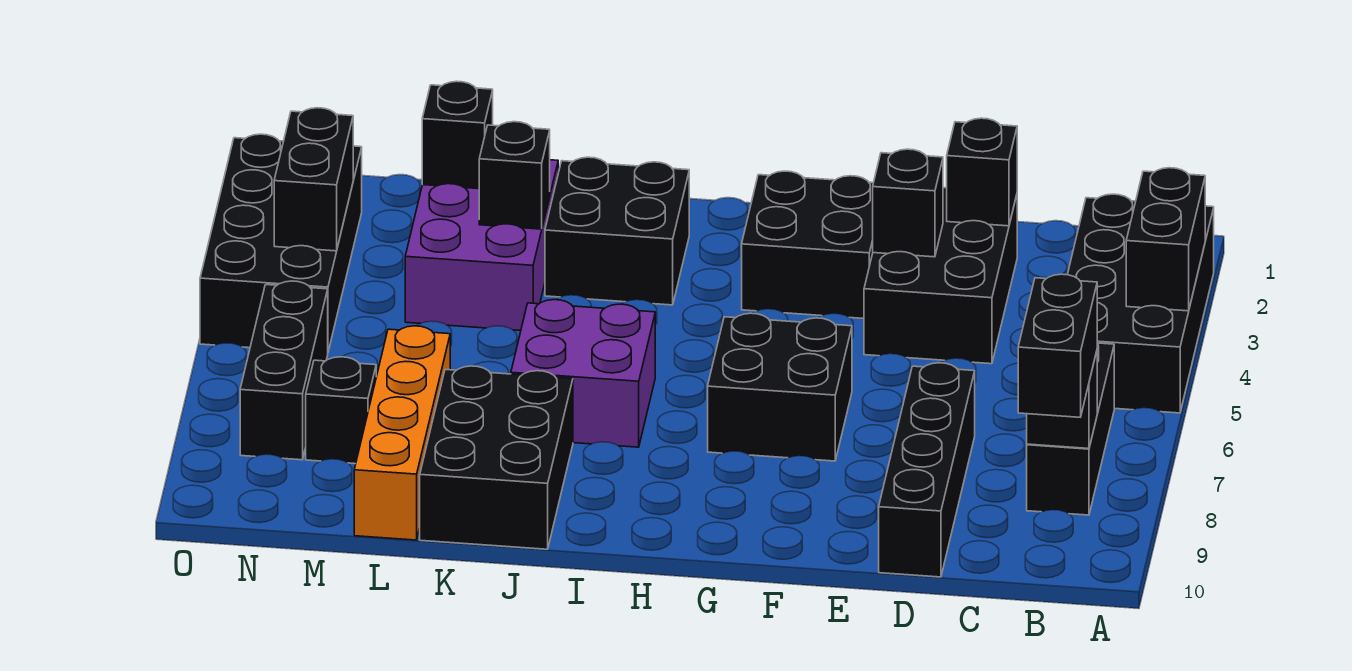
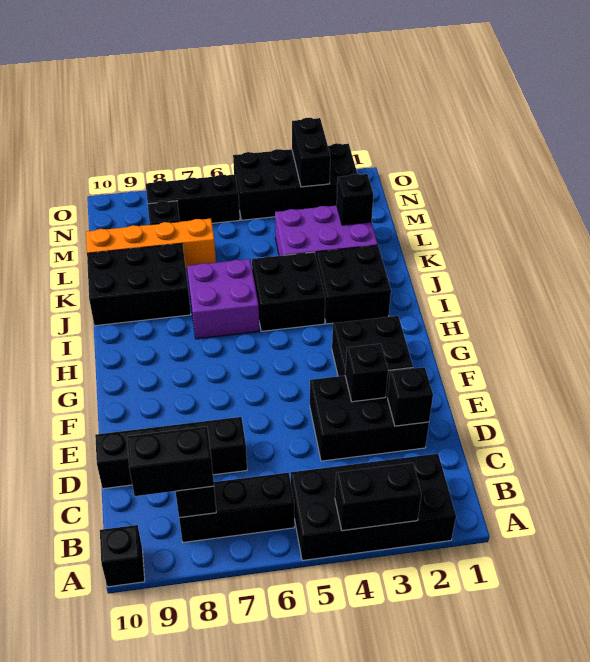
black 2x2 brick [708,313,852,461] -> black 2x2 brick moved to [252,252,325,331]
black 1x1 brick [479,122,550,229] -> black 1x1 brick moved to [100,525,145,587]
black 1x2 brick [274,108,353,251] -> black 1x2 brick turned to [292,118,330,187]

